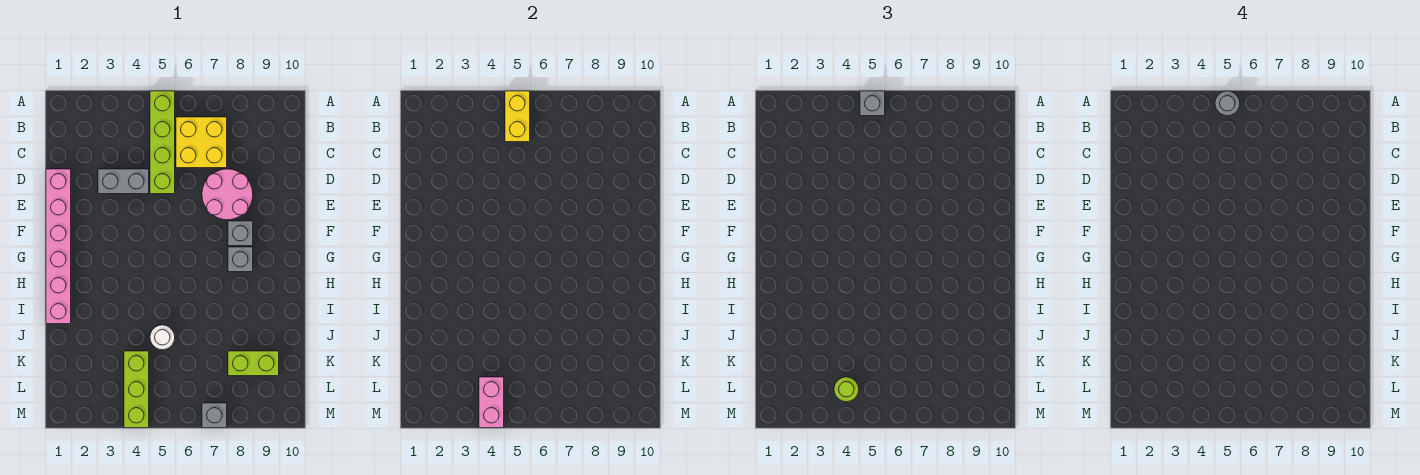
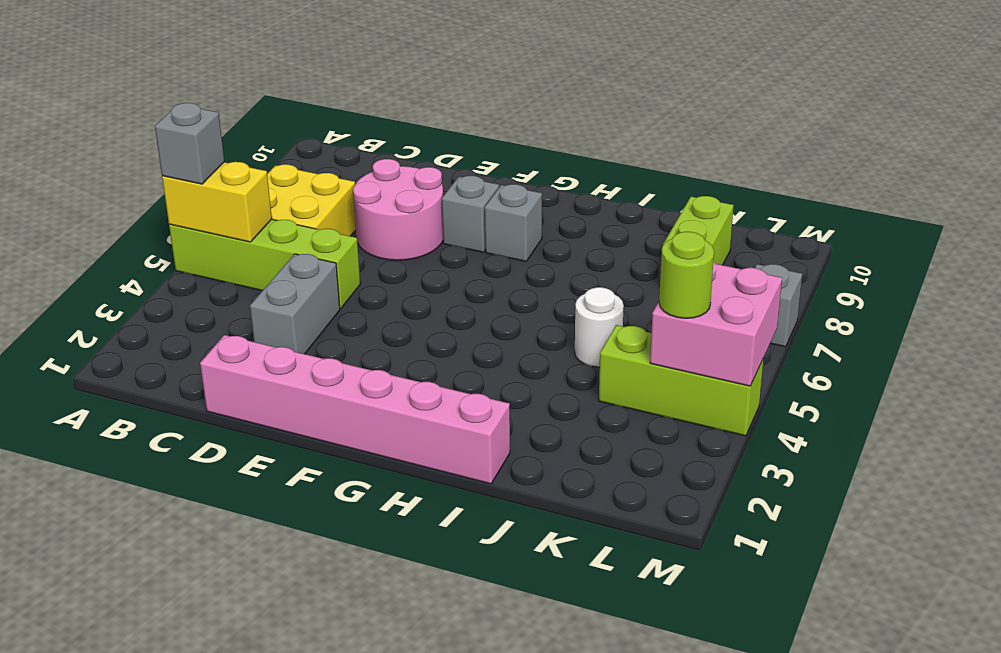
grey 1x1 round brick [1215,91,1240,116] -> none
pink 1x2 brick [479,377,504,428] -> pink 2x2 brick [650,262,782,386]

